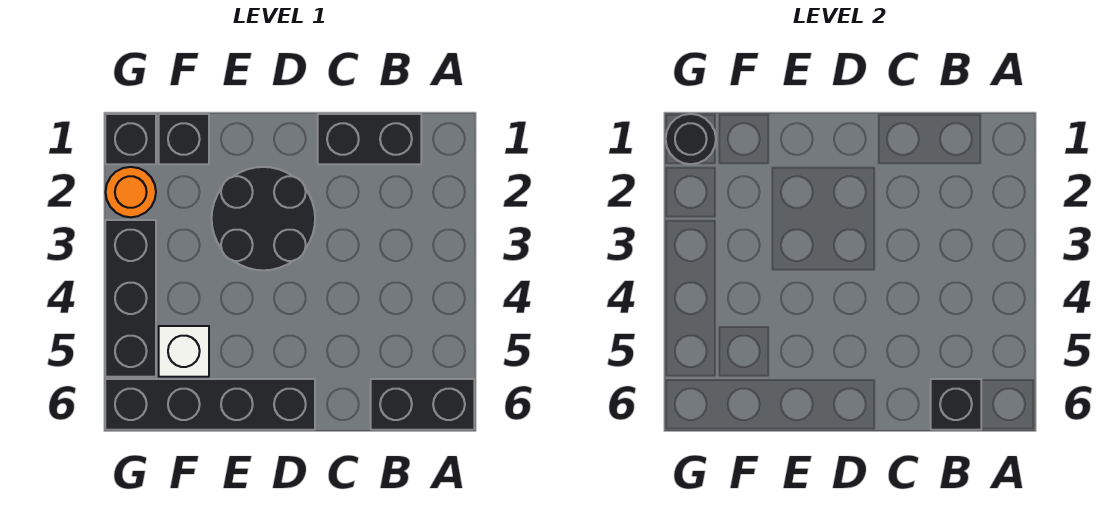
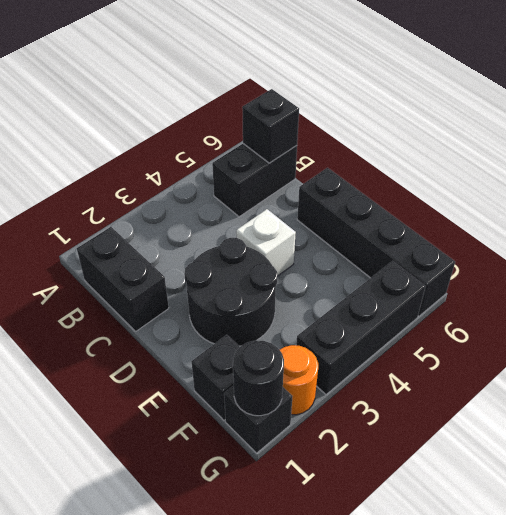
black 1x2 brick [371,379,474,430] -> black 1x2 brick turned to [212,144,297,217]
white 1x1 brick [159,326,209,377] -> white 1x1 brick moved to [236,209,296,276]

